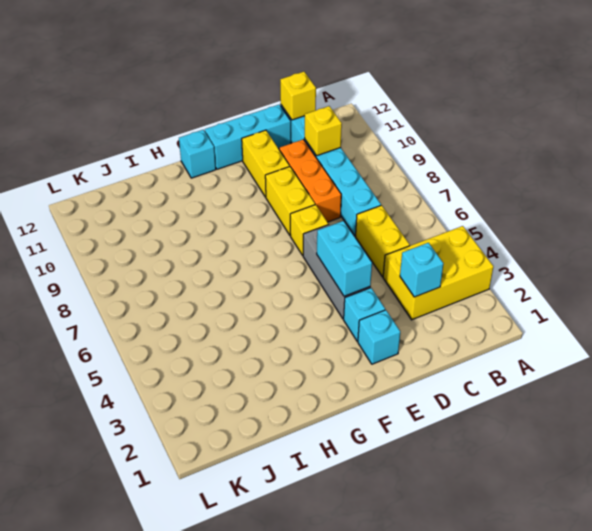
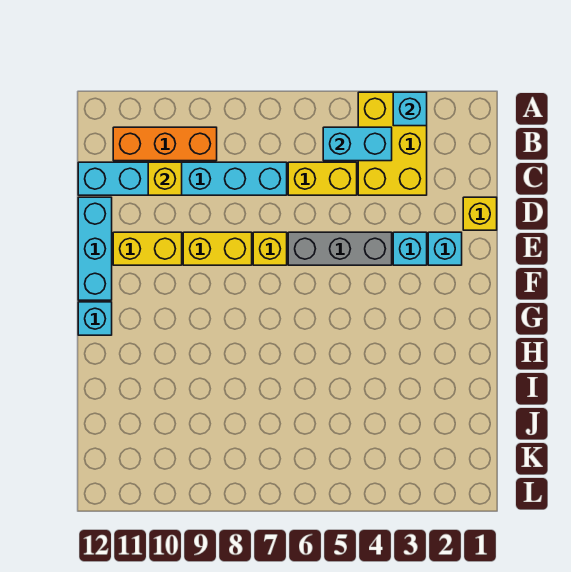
cyan 1x1 brick [400,243,443,297] -> cyan 1x1 brick moved to [393,92,427,126]
yellow 1x1 brick [280,72,316,120] -> yellow 1x1 brick moved to [463,197,497,230]
orange 1x3 brick [279,140,341,222] -> orange 1x3 brick moved to [113,127,217,161]
cyan 1x2 brick [317,221,372,296] -> cyan 1x2 brick moved to [323,127,392,161]

